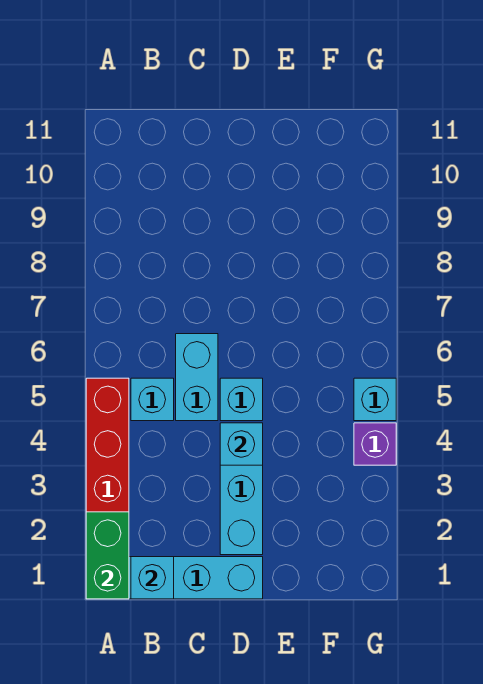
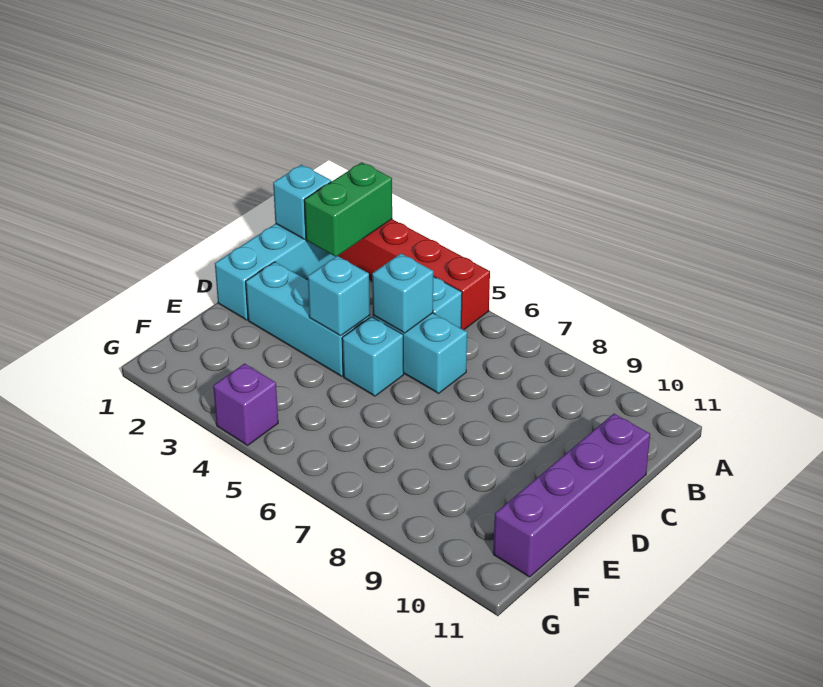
green 1x2 brick [86,512,129,599] -> green 1x2 brick turned to [304,162,392,257]
none -> purple 1x4 brick [493,414,650,577]
cyan 1x1 brick [354,378,396,421] -> cyan 1x1 brick moved to [372,254,433,333]

